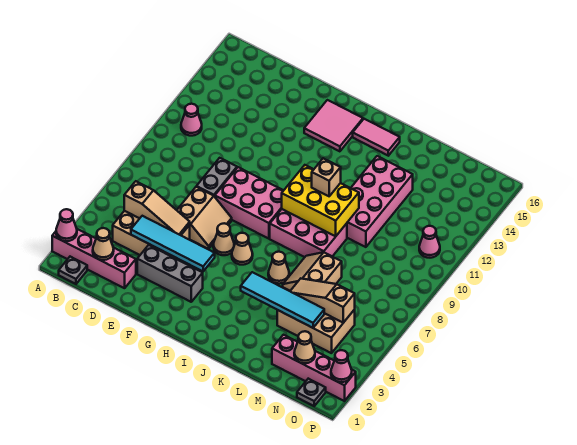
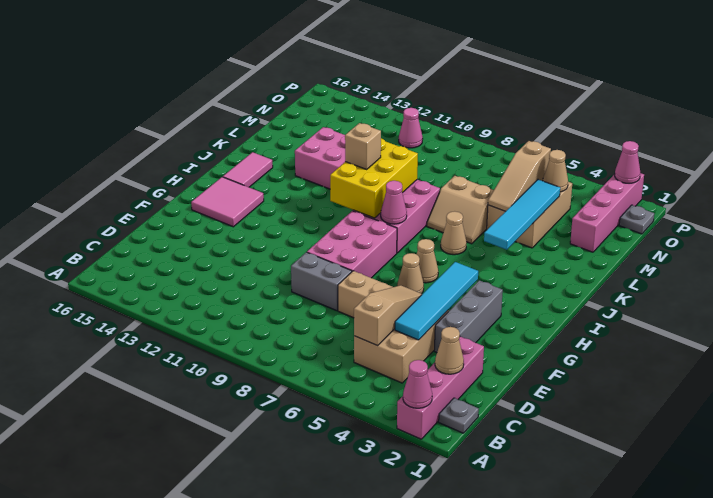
pink 1x1 cone [181,104,202,136] -> pink 1x1 cone moved to [381,181,407,224]
tan 1x1 cone [294,331,315,363] -> tan 1x1 cone moved to [543,150,568,192]

